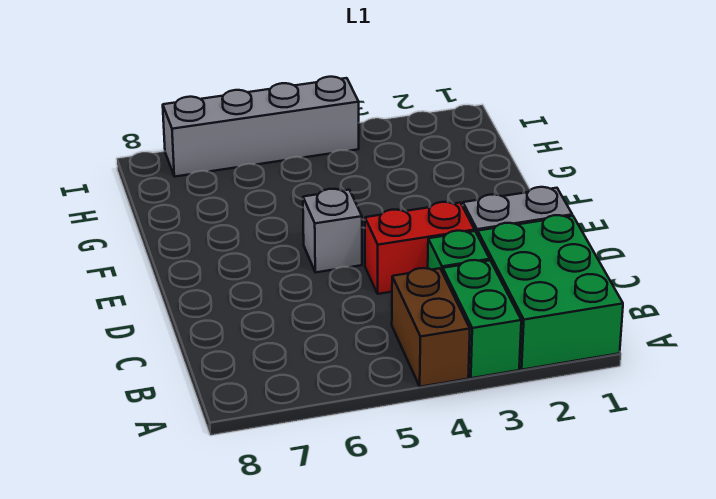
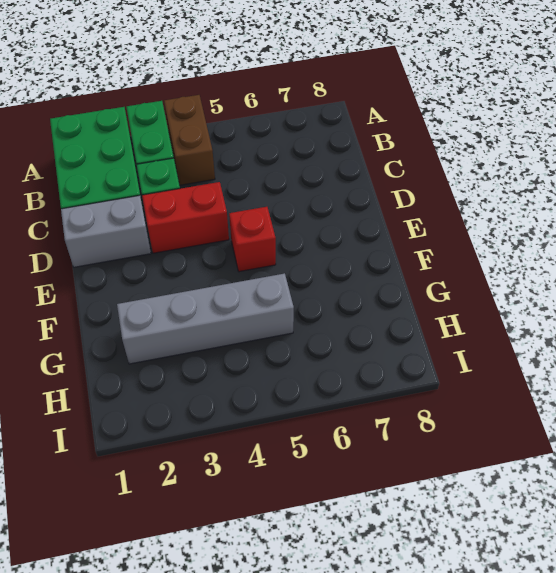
grey 1x1 brick [303,189,362,272] -> red 1x1 brick [229,207,276,272]
grey 1x4 brick [163,77,359,177] -> grey 1x4 brick moved to [117,273,294,364]

